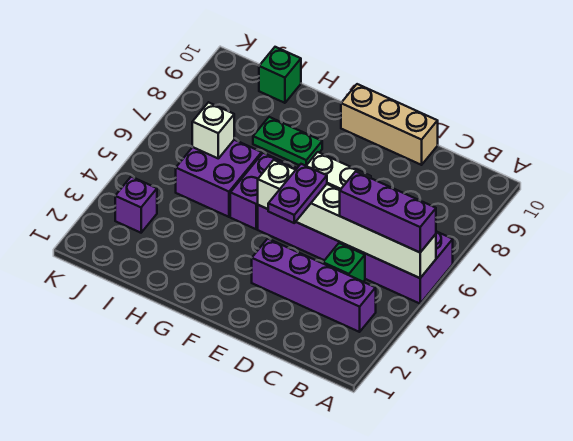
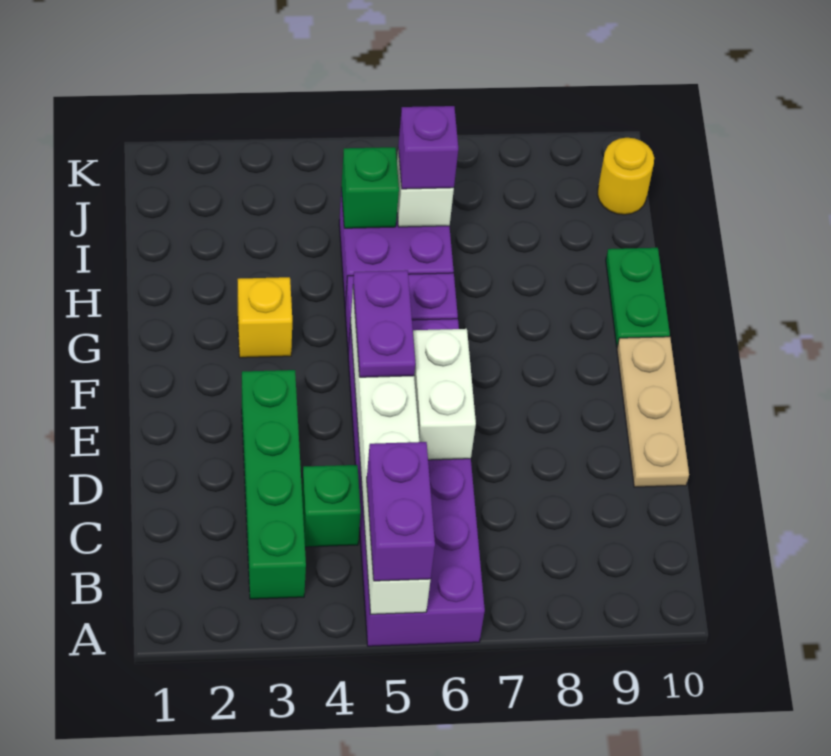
purple 1x3 brick [340,171,436,252] -> purple 1x2 brick [367,442,435,581]
purple 1x4 brick [252,239,376,332] -> green 1x4 brick [242,370,306,599]
tan 1x3 brick [341,84,438,165] -> tan 1x3 plate [617,337,689,487]
purple 1x2 plate [268,164,327,223] -> purple 1x2 plate turned to [353,270,415,377]
none -> yellow 1x1 brick [238,277,292,358]
green 1x2 plate [253,117,322,166] -> green 1x2 plate moved to [606,248,670,346]
green 1x1 brick [259,47,301,103] -> green 1x1 brick moved to [341,147,399,228]
purple 1x1 brick [115,177,157,233] -> purple 1x1 brick moved to [398,106,458,189]
none -> yellow 1x1 round brick [598,138,654,215]

